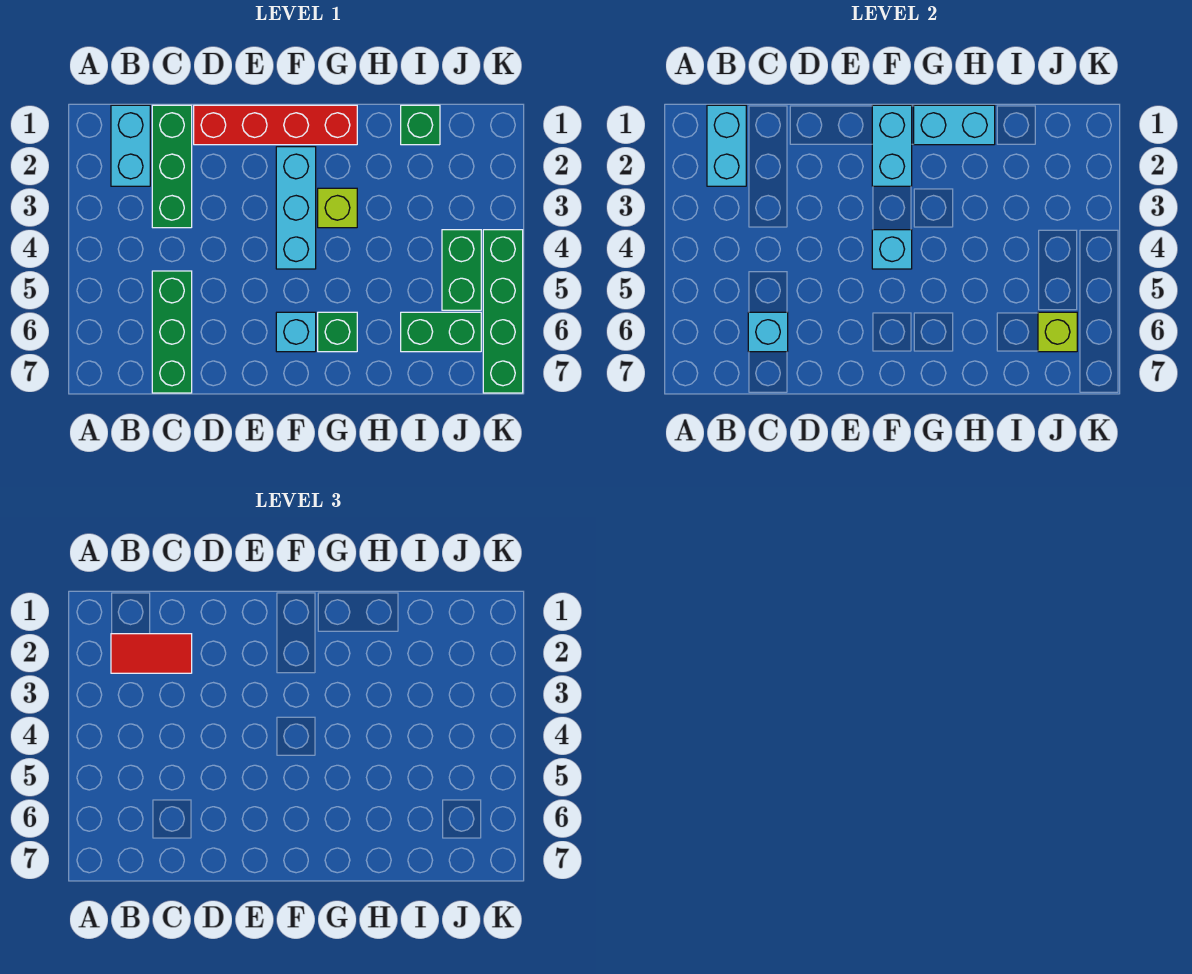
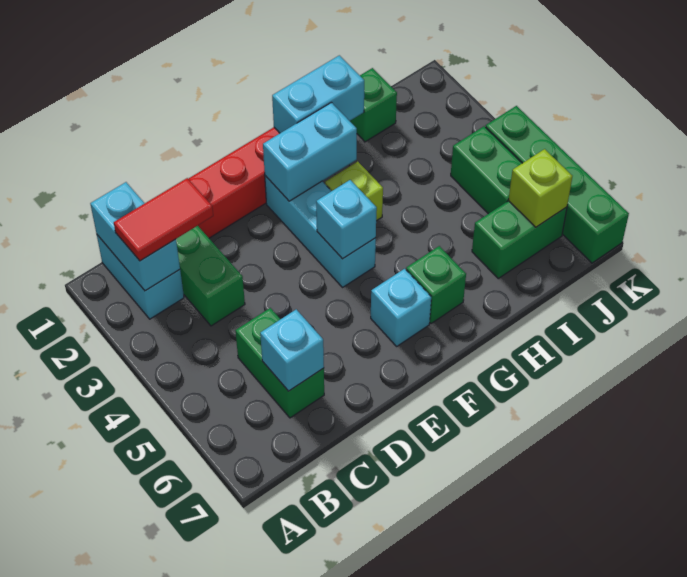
green 1x3 brick [152,271,192,393] -> green 1x2 brick [235,308,324,418]
cyan 1x2 brick [872,105,912,186] -> cyan 1x2 brick turned to [263,102,357,201]

